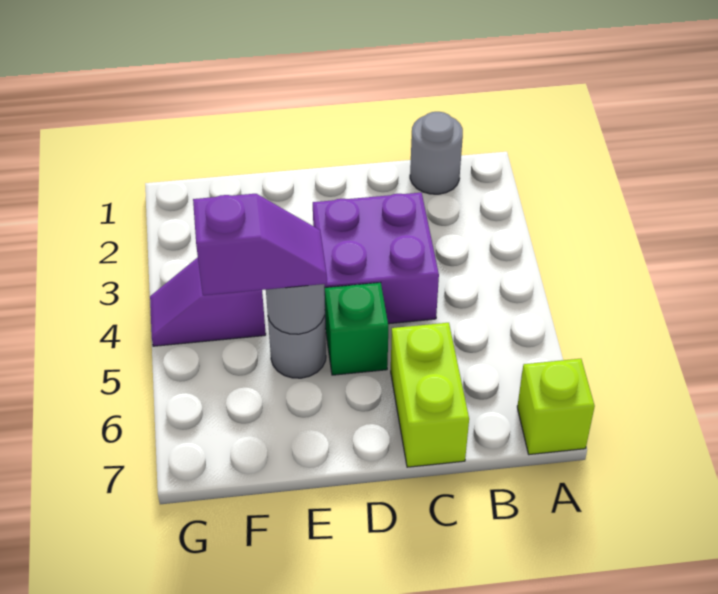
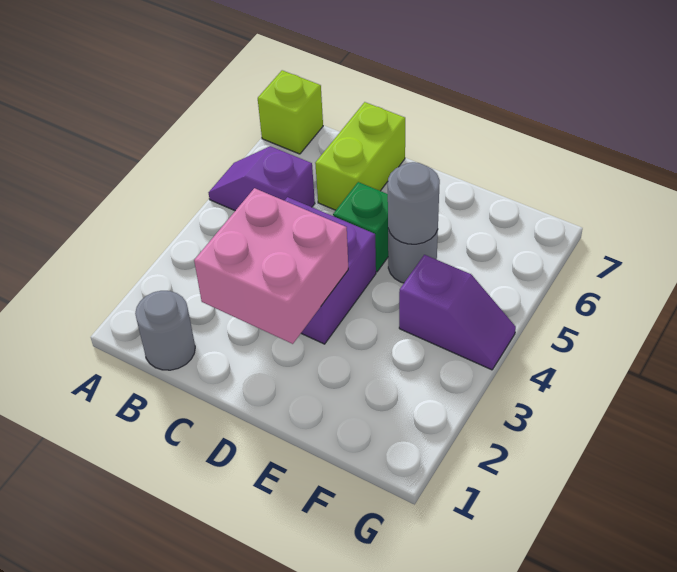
none -> pink 2x2 brick [194,188,348,344]
purple 1x2 slope [193,194,327,295] -> purple 1x2 slope moved to [208,146,315,211]

